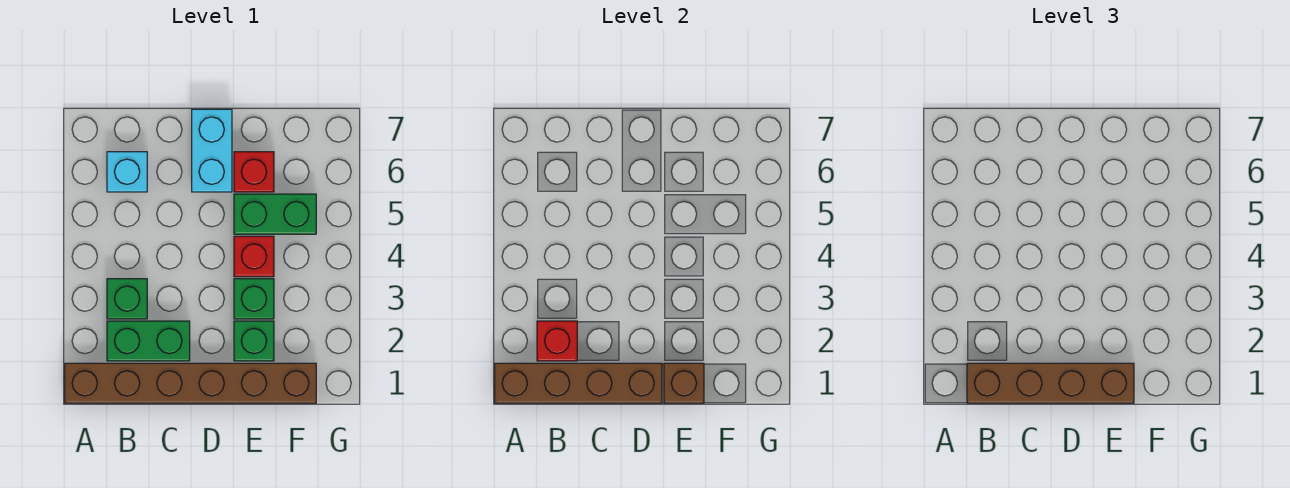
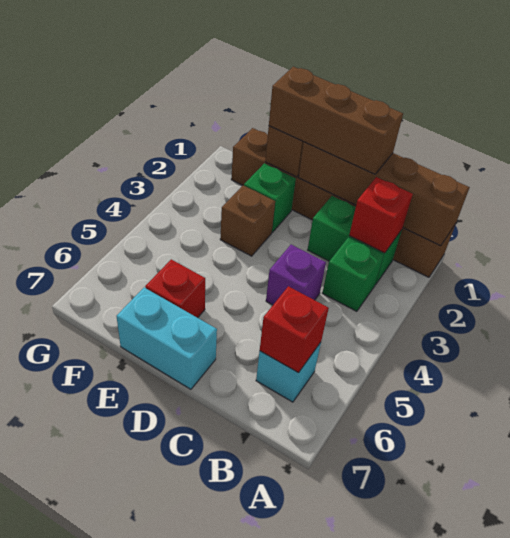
brown 1x4 brick [967,363,1134,403] -> brown 1x3 brick [269,67,403,174]
none -> purple 1x1 brick [266,245,326,305]
cyan 1x2 brick [192,109,232,192] -> cyan 1x2 brick turned to [117,288,217,389]
green 1x1 brick [234,279,274,319] -> brown 1x1 brick [220,185,275,256]
red 1x1 brick [234,236,274,277] -> red 1x1 brick moved to [260,286,329,373]
green 1x2 brick [234,194,316,234] -> none

